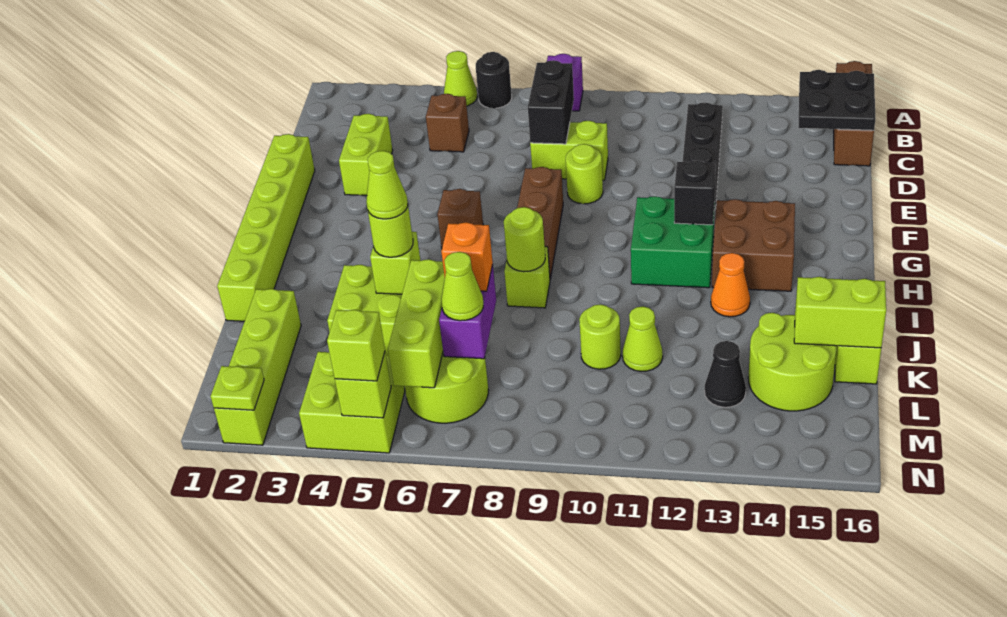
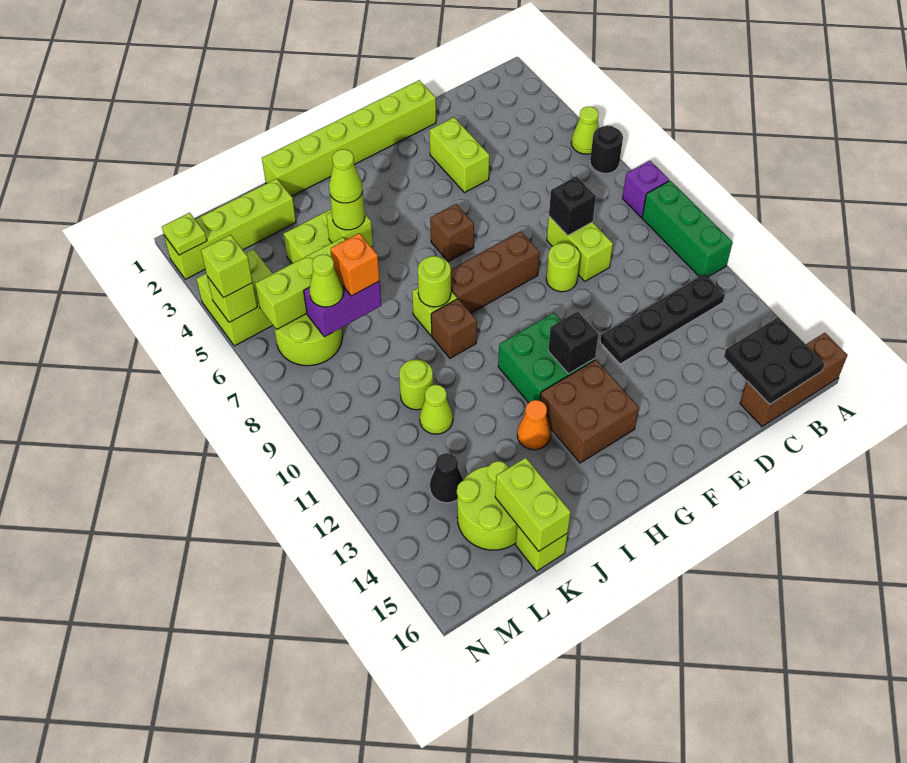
none -> green 1x3 brick [642,181,733,277]
brown 1x1 brick [426,94,469,152] -> brown 1x1 brick moved to [431,299,477,358]
black 1x2 brick [528,60,574,144] -> black 1x1 brick [549,176,596,236]
lime 1x2 brick [339,114,393,195] -> lime 1x2 brick turned to [430,117,489,193]

